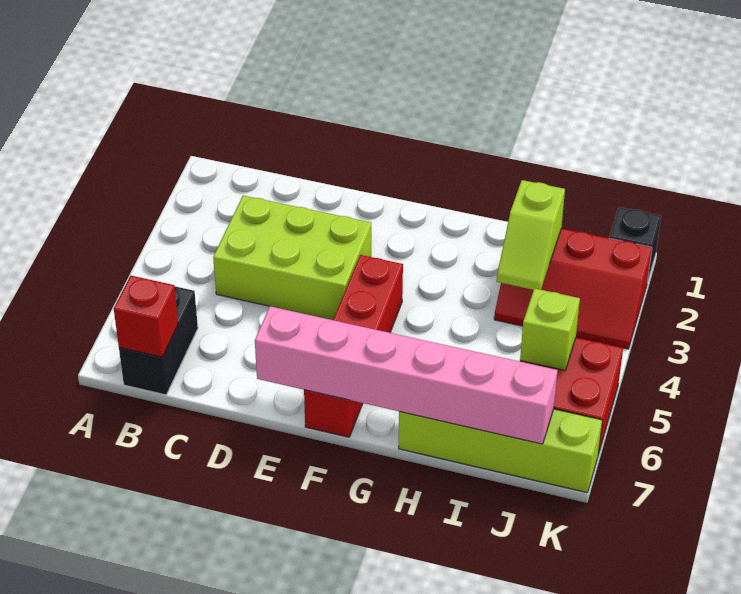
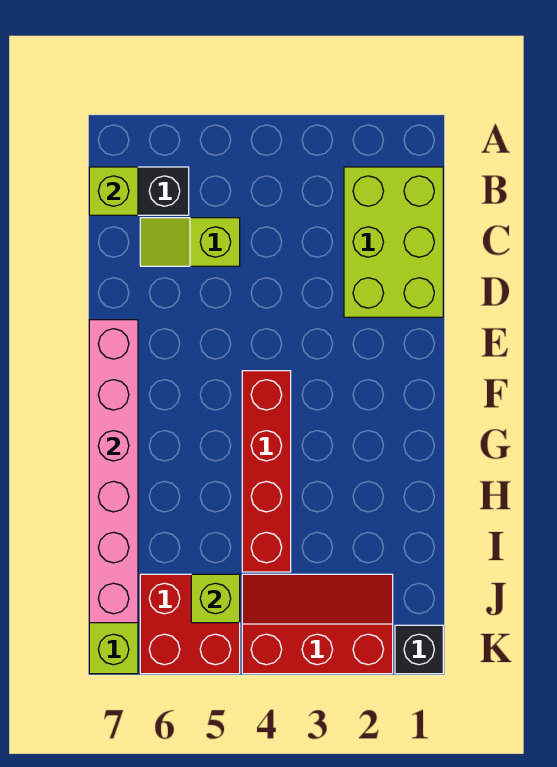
red 1x1 brick [114,276,178,357] -> lime 1x1 brick [89,167,138,215]
lime 2x3 brick [213,196,371,320] -> lime 2x3 brick moved to [344,167,443,317]
red 1x4 brick [304,255,403,437] -> red 1x4 brick turned to [242,371,291,572]
red 2x3 slope [494,228,652,349] -> red 2x3 slope turned to [242,574,393,674]
lime 1x2 slope [497,180,565,290] -> lime 1x2 slope moved to [140,218,240,266]

